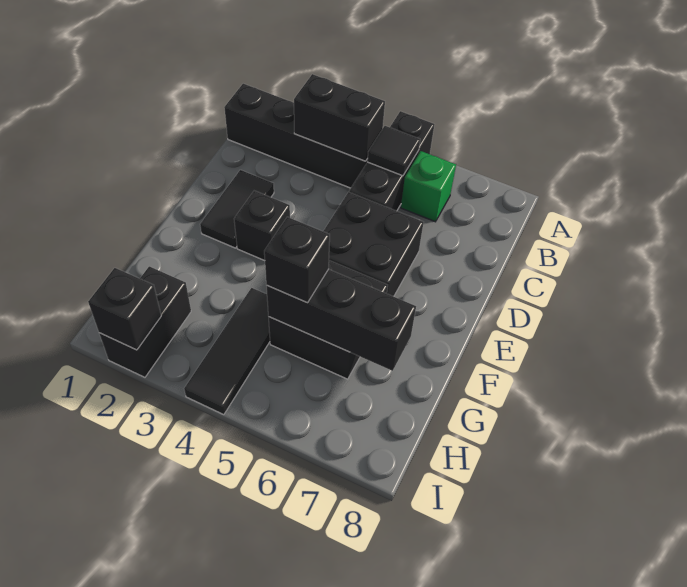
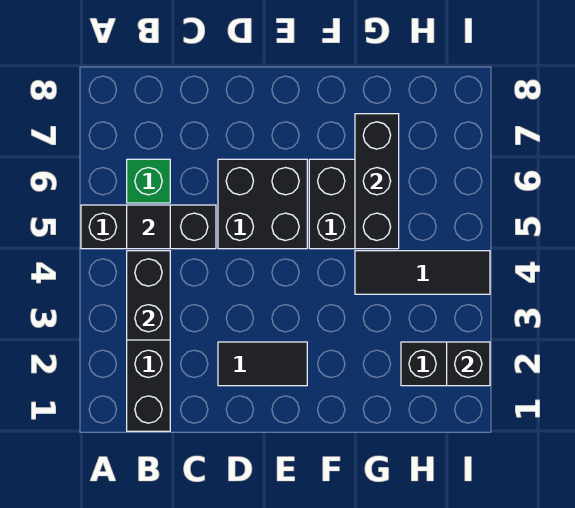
black 1x1 brick [234,191,290,261] -> none
black 1x1 brick [264,217,330,303] -> none

